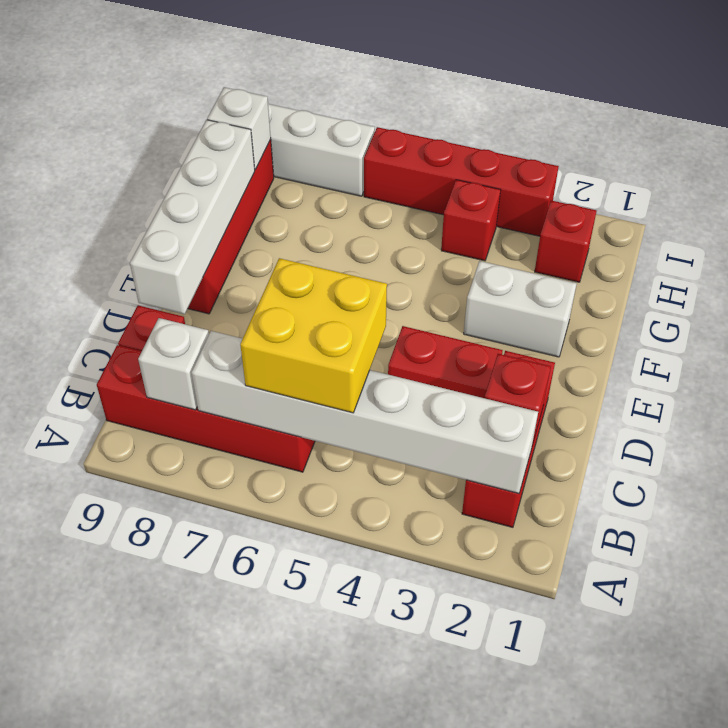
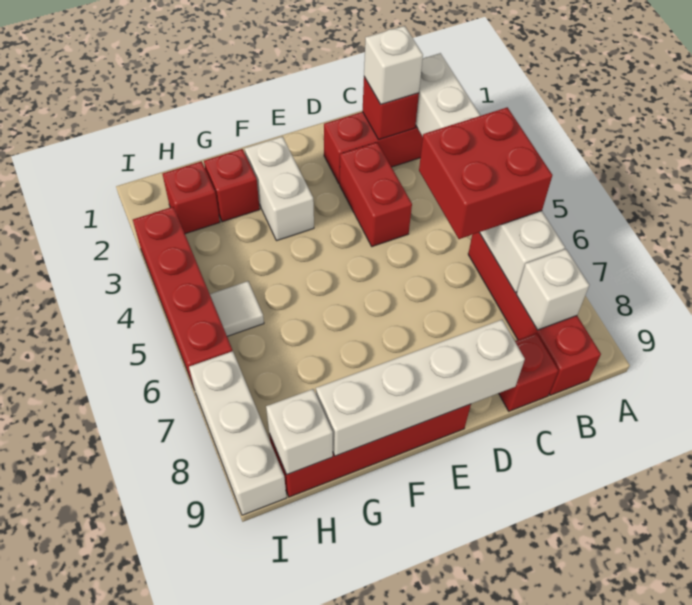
yellow 2x2 brick [240,258,387,413] -> red 2x2 brick [419,107,552,239]
none -> white 1x1 brick [364,26,423,104]
red 1x1 brick [441,180,501,261] -> red 1x1 brick moved to [204,149,260,222]
none -> white 1x1 tile [210,281,264,336]

